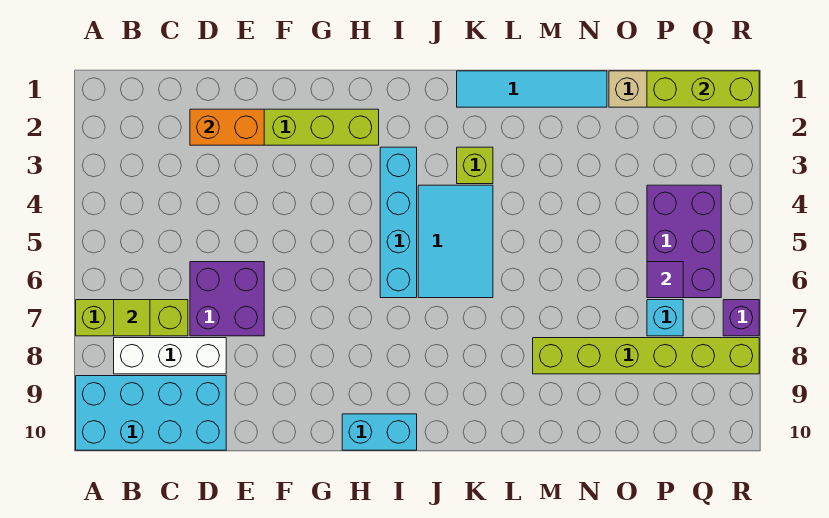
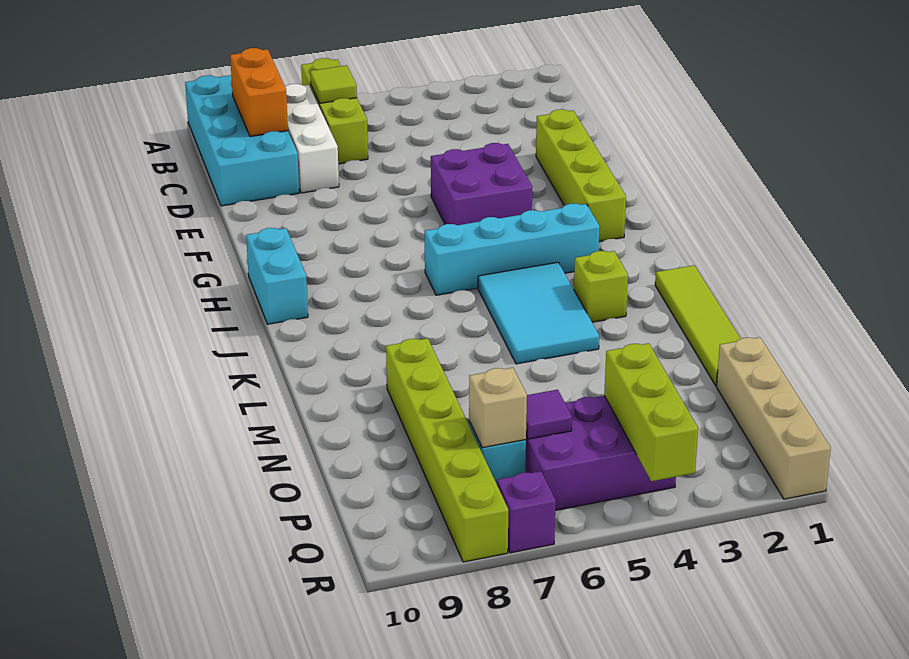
orange 1x2 brick [190,109,264,145] -> orange 1x2 brick moved to [230,48,288,136]
purple 2x2 brick [190,262,264,336] -> purple 2x2 brick moved to [431,143,532,225]
cyan 2x3 tile [418,185,493,298] -> cyan 2x3 tile turned to [478,262,599,364]
cyan 1x4 tile [457,71,607,107] -> lime 1x4 tile [655,265,741,386]
lime 1x3 brick [647,71,759,107] -> lime 1x3 brick moved to [604,343,698,481]
none -> tan 1x1 brick [469,368,527,448]

